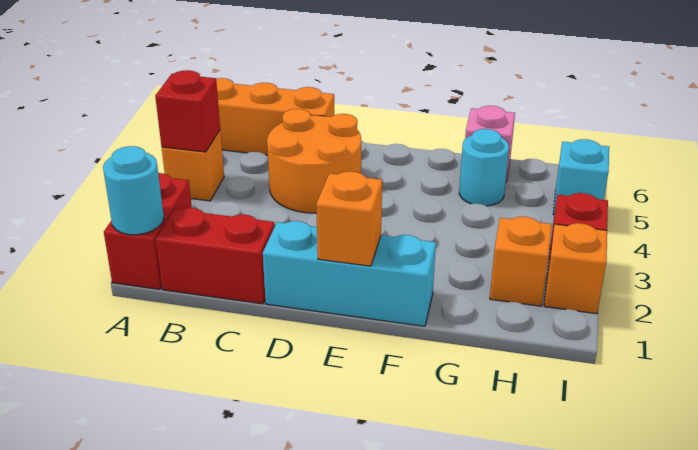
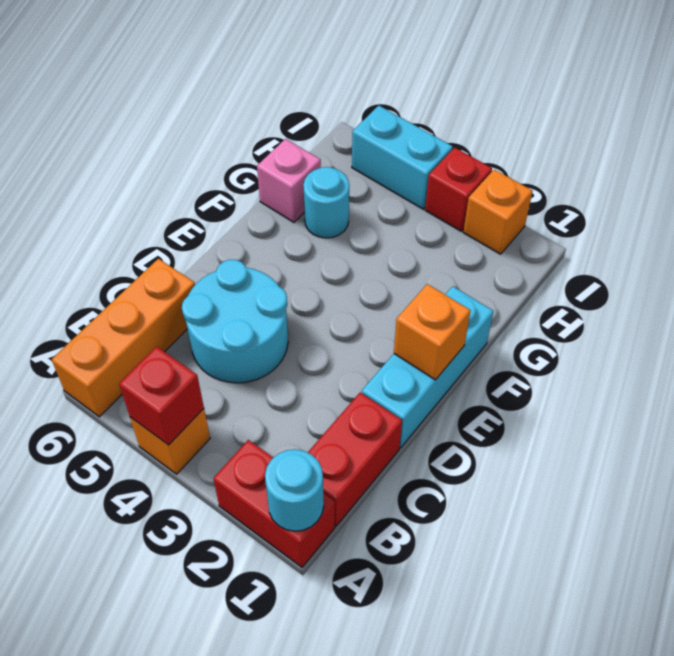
orange 2x2 round brick [267,109,361,213] -> cyan 2x2 round brick [182,260,288,383]
orange 1x1 brick [490,217,552,306] -> none
cyan 1x1 brick [553,139,609,215] -> cyan 1x2 brick [352,106,453,209]

